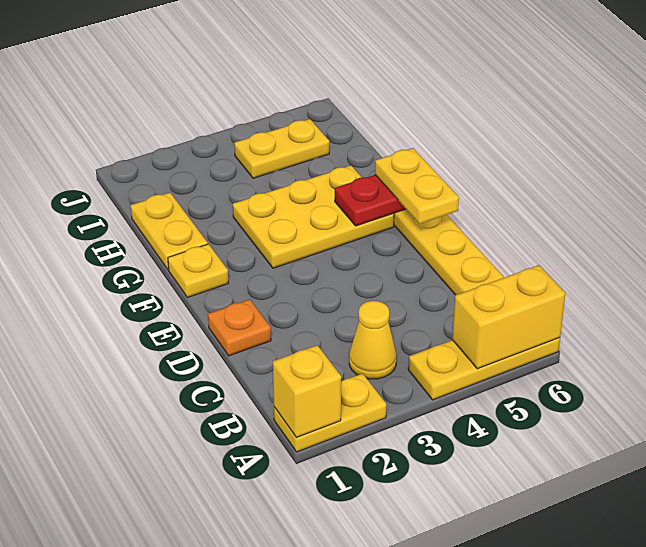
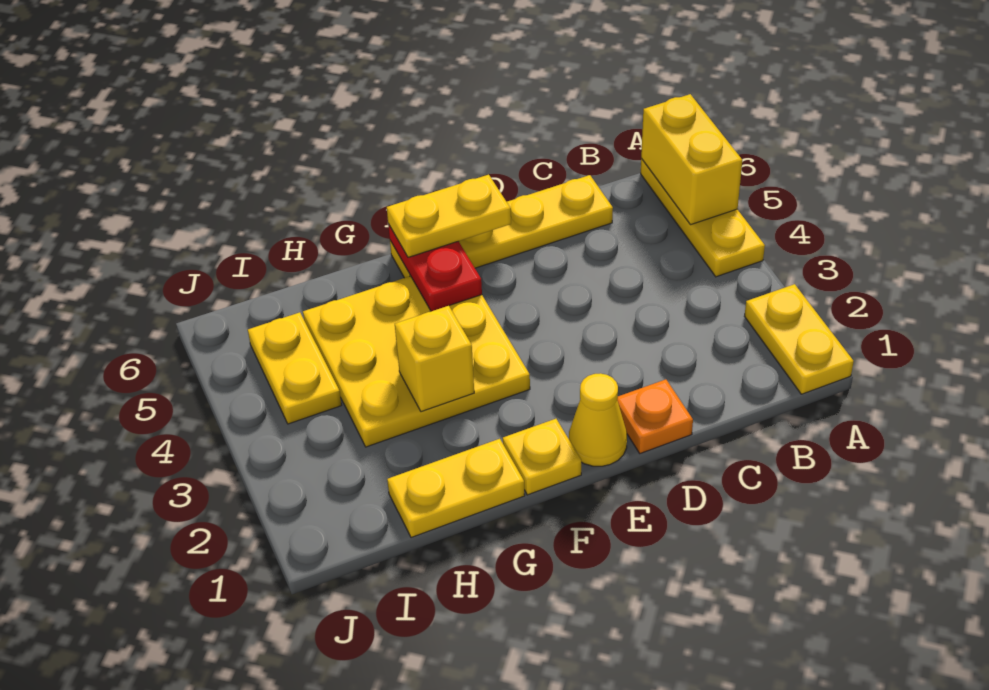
yellow 1x1 brick [273,345,341,437] -> yellow 1x1 brick moved to [395,306,474,412]
yellow 1x1 cone [349,301,397,379] -> yellow 1x1 cone moved to [569,373,627,466]
yellow 2x3 plate [233,165,394,268] -> yellow 3x3 plate [303,276,530,447]

